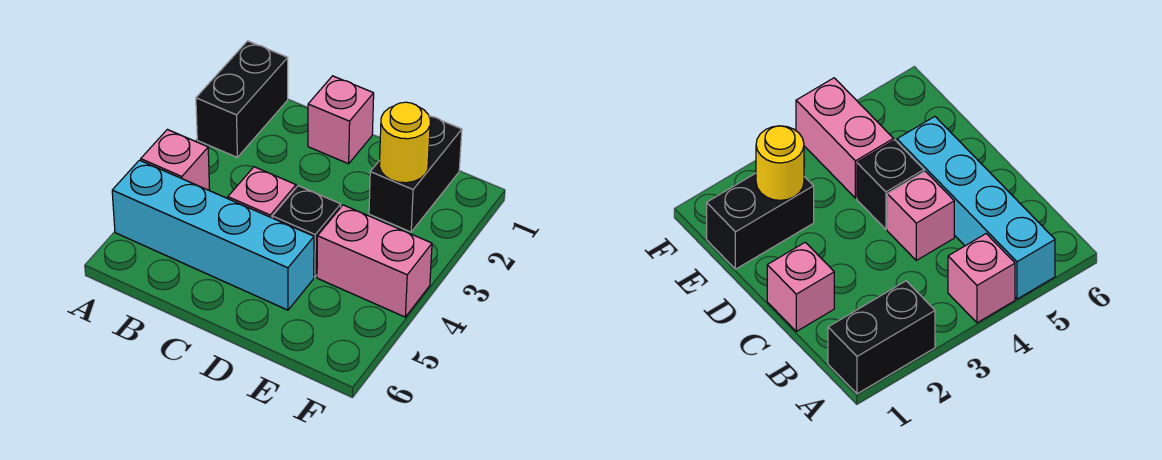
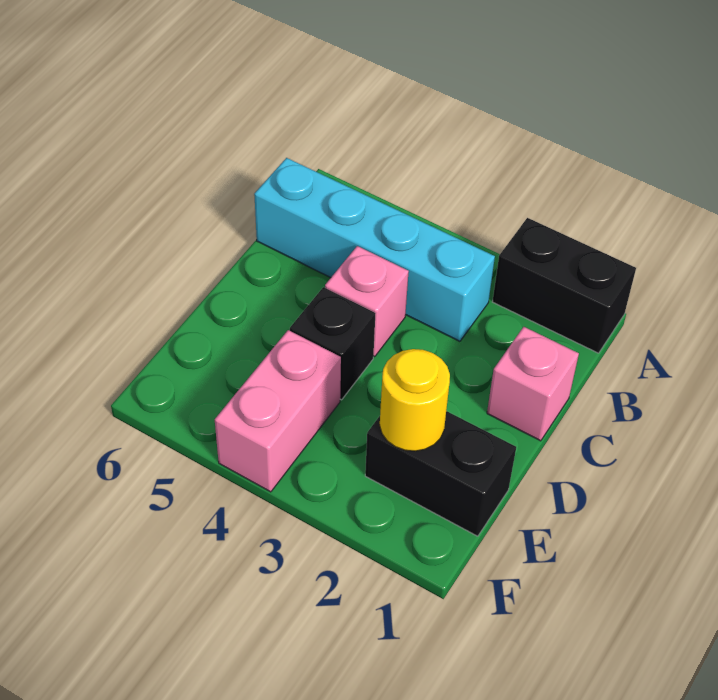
pink 1x1 brick [141,129,210,190] -> none
cyan 1x4 brick [112,160,314,310] -> cyan 1x4 brick turned to [254,158,495,341]

